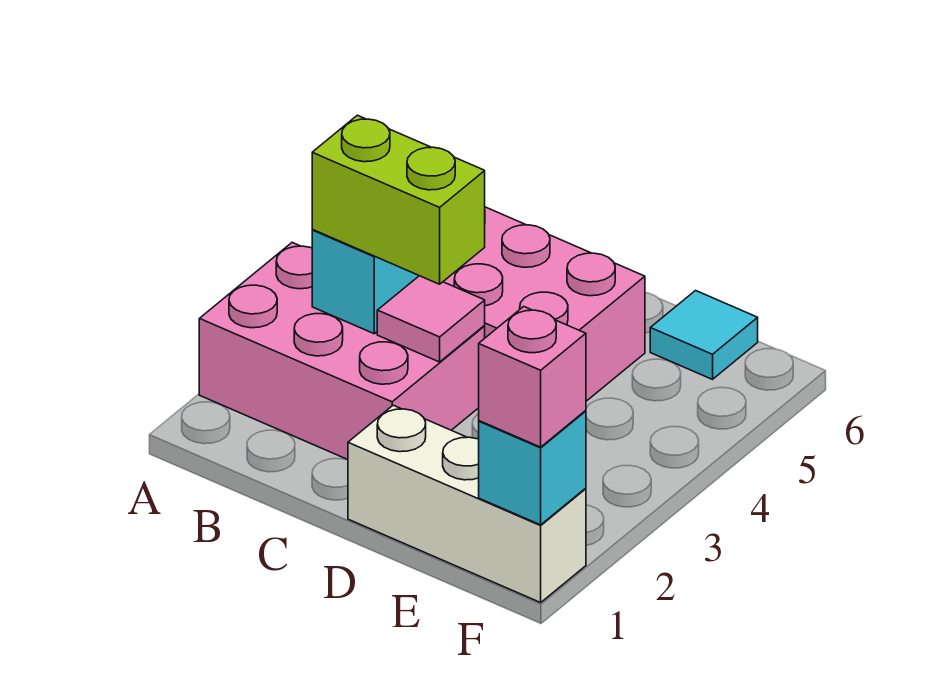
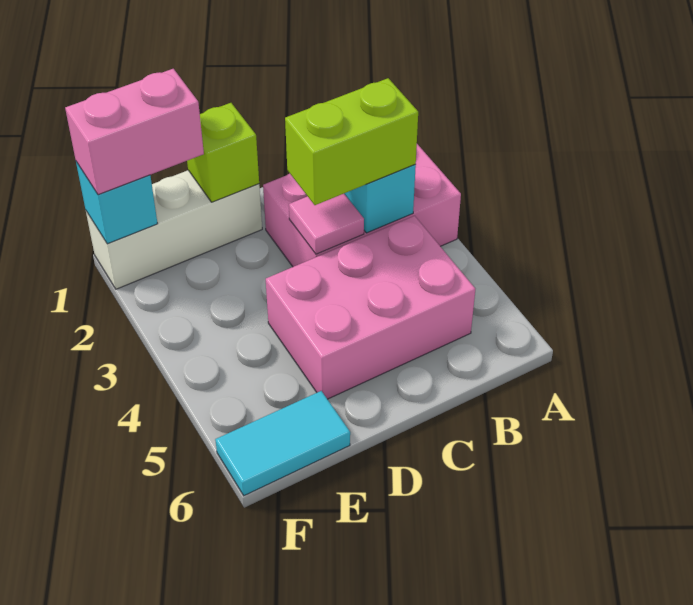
none -> lime 1x1 brick [187,103,259,202]
cyan 1x1 tile [650,291,758,379] -> cyan 1x2 tile [215,391,350,496]
pink 1x1 brick [479,307,586,447] -> pink 1x2 brick [65,69,204,195]

